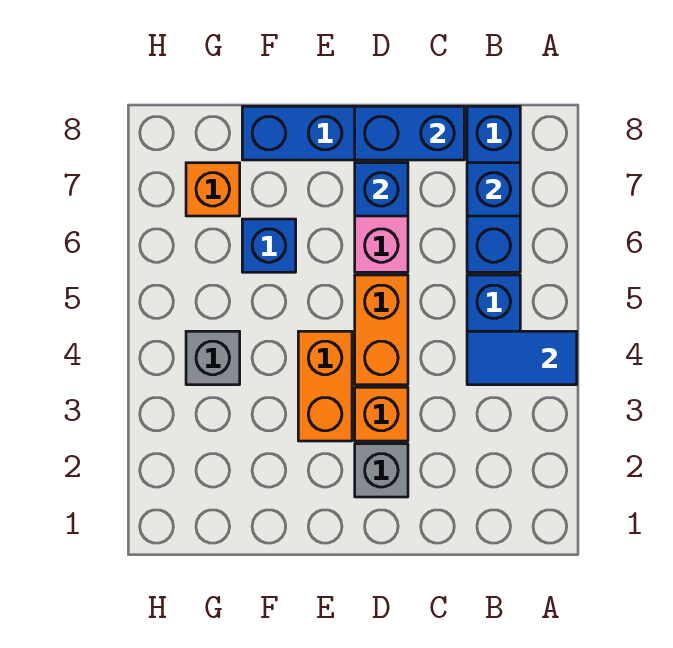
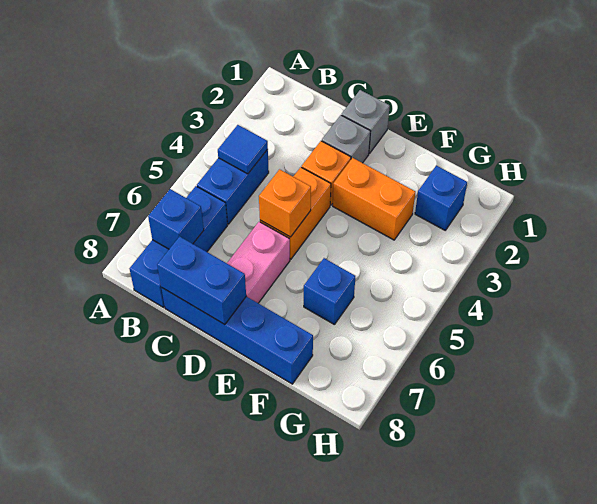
blue 1x2 tile [467,331,577,385] -> blue 1x1 tile [218,125,268,174]
blue 1x1 brick [355,163,408,216] -> blue 1x1 brick moved to [415,166,467,230]
orange 1x2 brick [298,331,352,441] -> orange 1x2 brick turned to [333,158,415,240]
grey 1x1 brick [186,331,240,385] -> grey 1x1 brick moved to [342,90,390,154]
orange 1x1 brick [186,163,240,216] -> orange 1x1 brick moved to [259,169,311,237]

